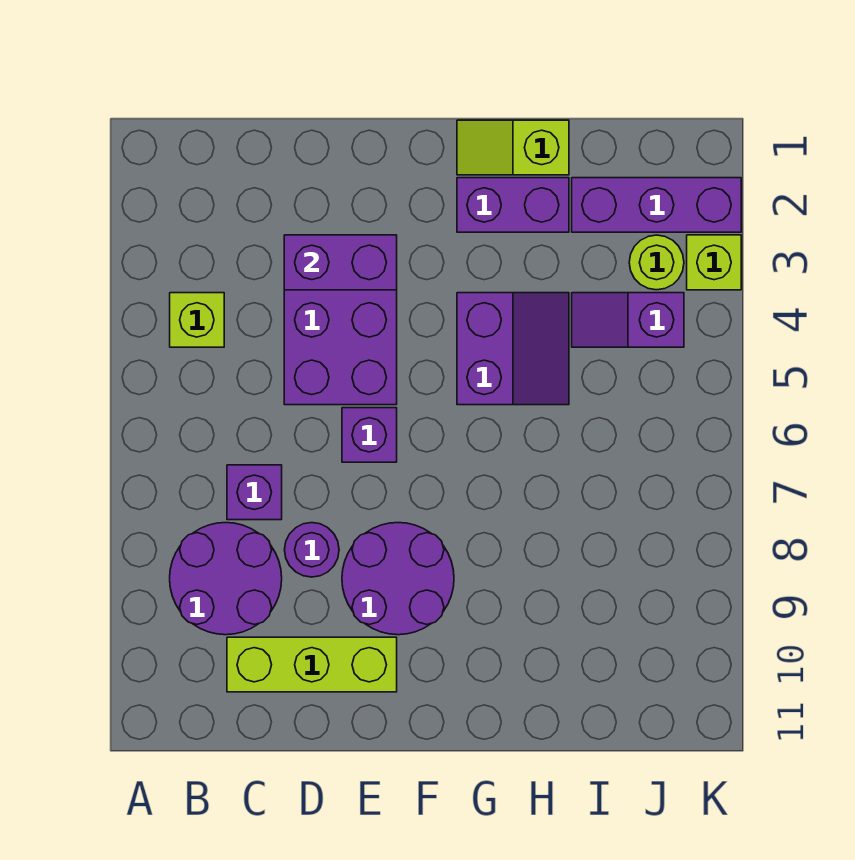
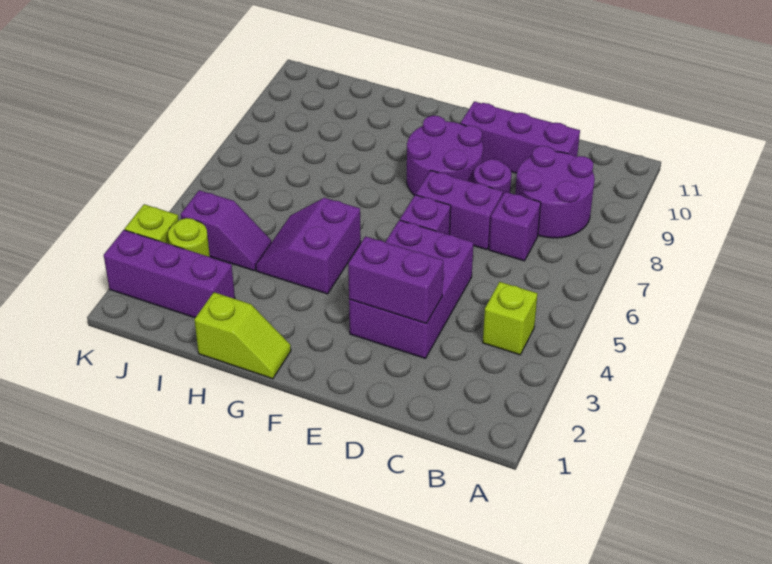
lime 1x3 brick [227,637,397,692] -> purple 1x3 brick [461,101,580,173]
purple 1x2 brick [457,178,569,232] -> purple 1x2 brick moved to [416,171,503,250]

